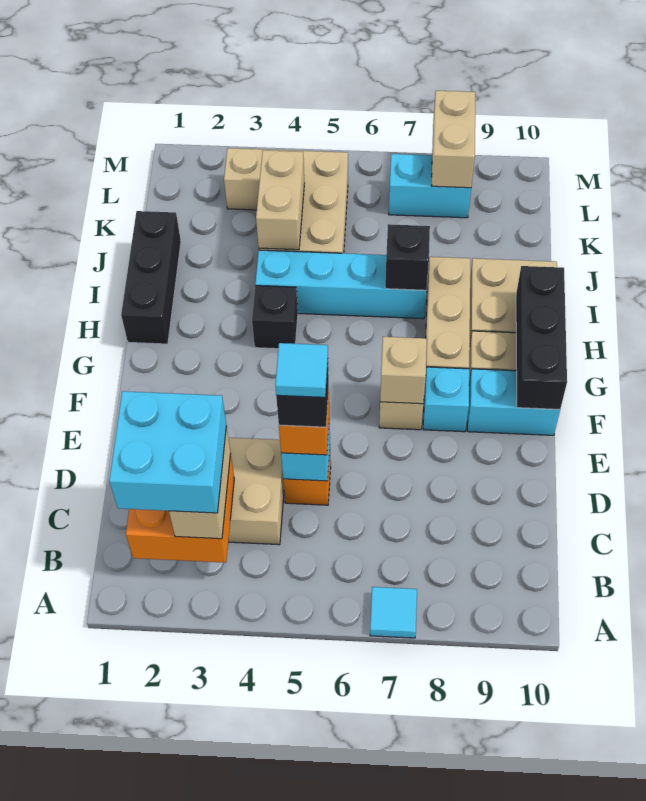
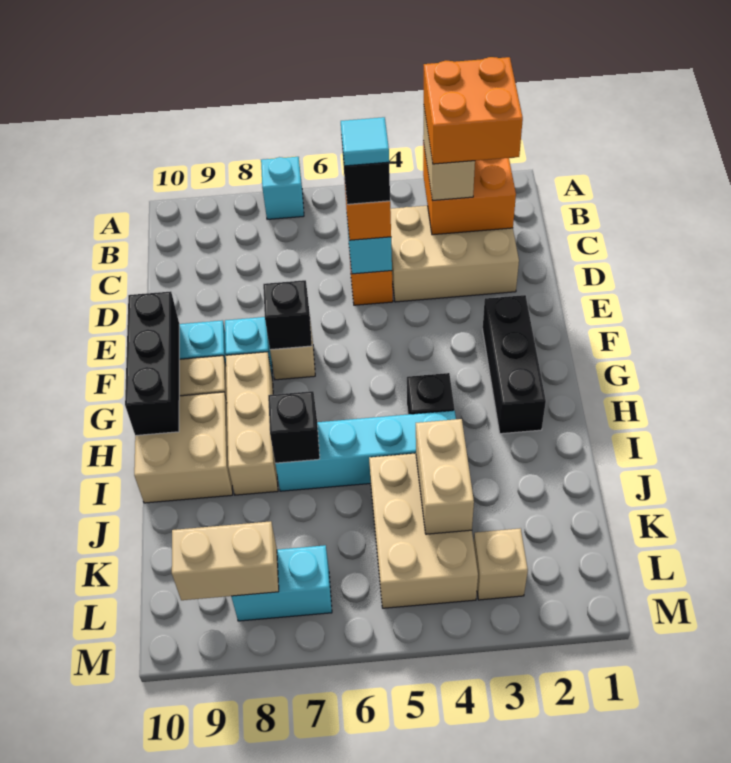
cyan 1x1 tile [370,587,417,638] -> cyan 1x1 brick [261,157,304,219]
cyan 2x2 brick [109,391,226,513] -> orange 2x2 brick [424,57,523,164]
tan 1x1 brick [380,337,427,404] -> black 1x1 brick [263,280,312,350]
black 1x3 brick [121,211,181,344] -> black 1x3 brick moved to [483,295,546,434]
tan 1x2 brick [432,91,475,188] -> tan 1x2 brick turned to [172,521,279,600]

